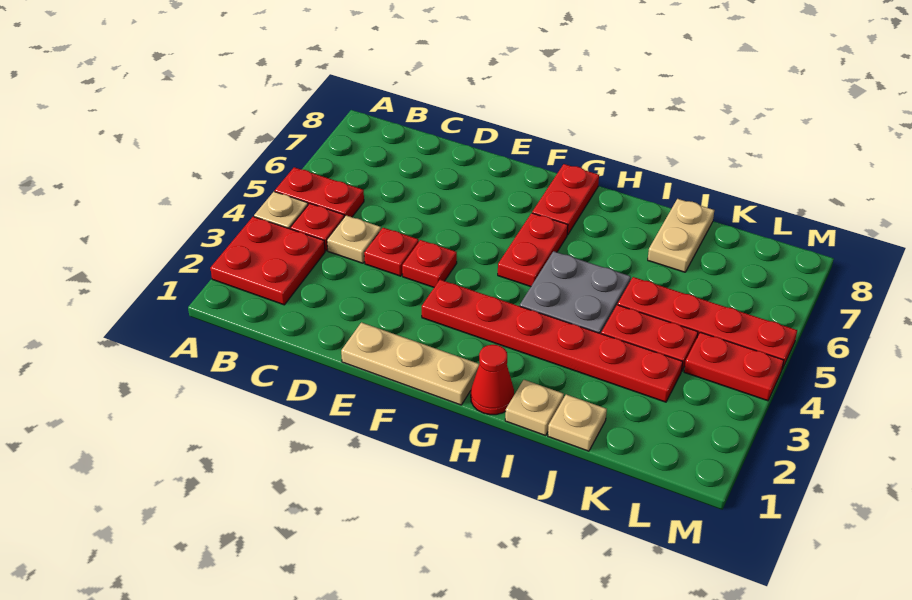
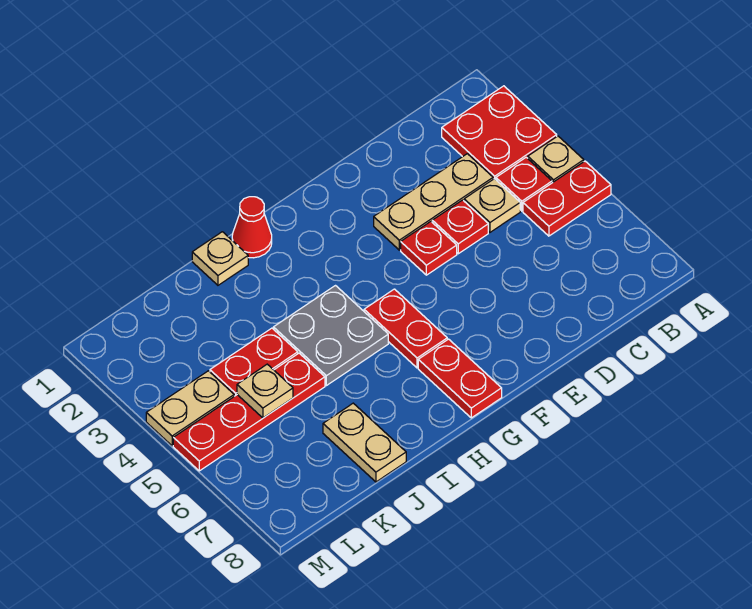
tan 1x3 plate [341,322,479,405] -> tan 1x3 plate moved to [374,154,493,250]
red 1x6 plate [422,280,683,402] -> none
tan 1x1 plate [548,395,607,451] -> tan 1x1 plate moved to [237,364,293,418]
red 1x2 plate [684,332,784,401] -> tan 1x2 plate [146,371,234,446]

